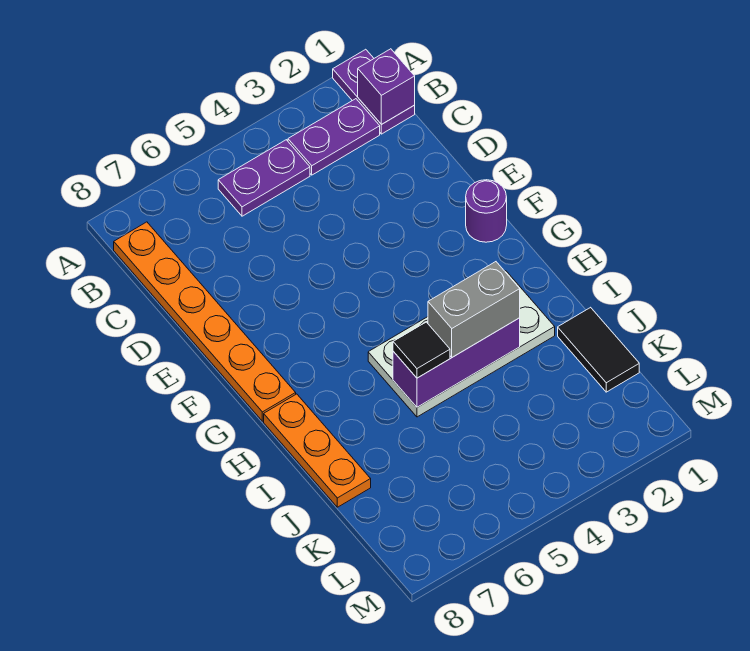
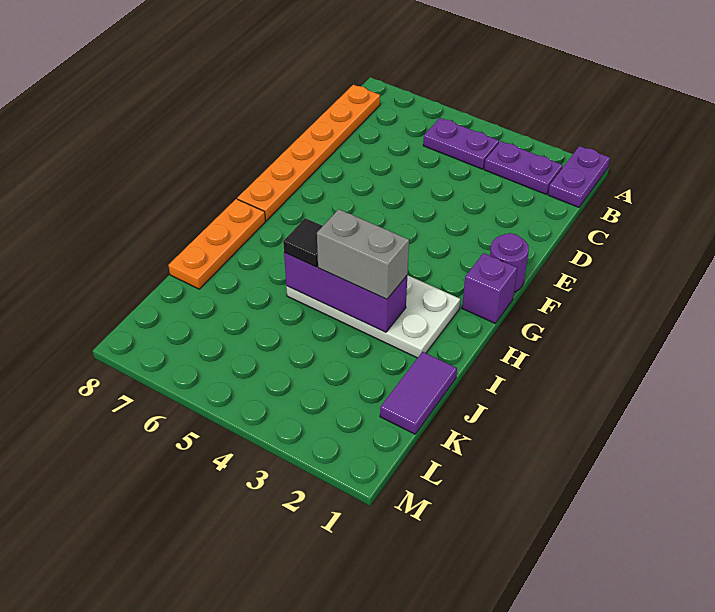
purple 1x1 brick [358,49,415,124] -> purple 1x1 brick moved to [462,253,517,324]
black 1x2 tile [558,307,639,392] -> purple 1x2 tile [380,352,457,434]

